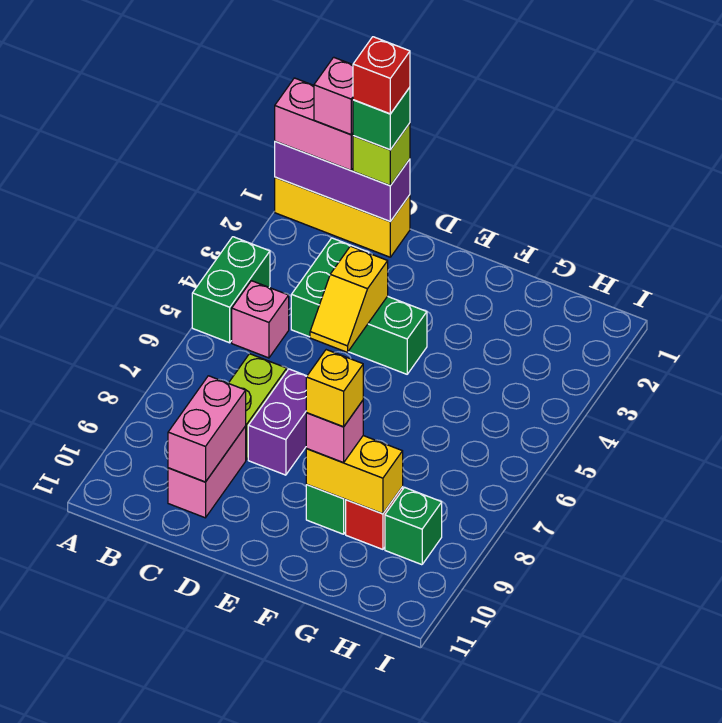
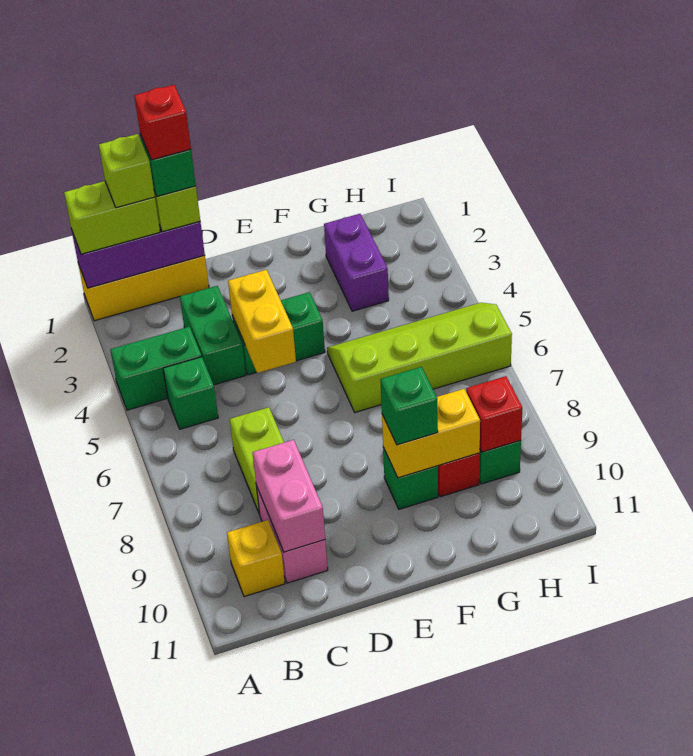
pink 1x2 brick [275,78,353,170] -> lime 1x2 brick [64,181,160,254]
green 1x2 brick [192,237,270,343] -> green 1x2 brick turned to [110,327,202,410]
pink 1x1 brick [314,57,353,135] -> lime 1x1 brick [99,134,155,208]
pink 1x1 brick [232,281,289,358] -> green 1x1 brick [163,357,218,429]
yellow 1x2 slope [310,246,388,352] -> yellow 1x2 brick [228,270,296,373]
purple 1x2 brick [248,369,307,475] -> purple 1x2 brick moved to [324,214,389,311]
none -> lime 2x4 slope [327,303,512,412]
pink 1x1 brick [306,401,363,463] -> green 1x1 brick [381,367,438,445]
yellow 1x1 brick [306,350,363,427] -> yellow 1x1 brick moved to [227,520,285,597]
none -> red 1x1 brick [466,376,522,452]

